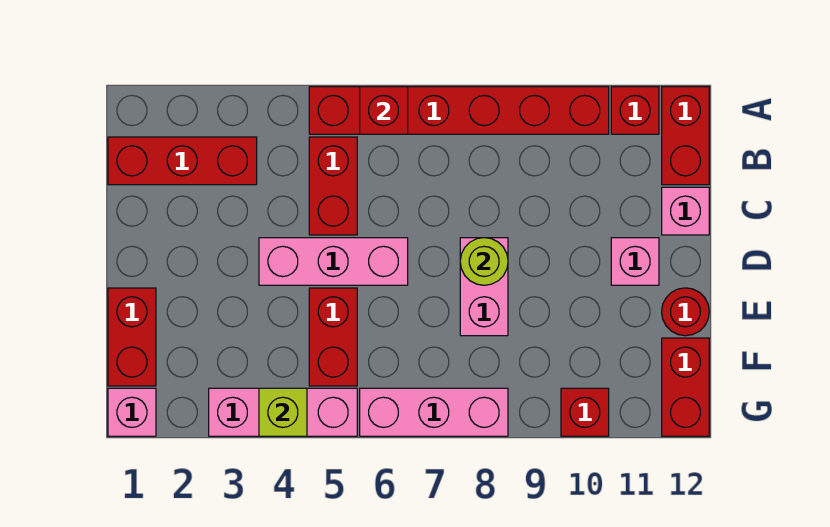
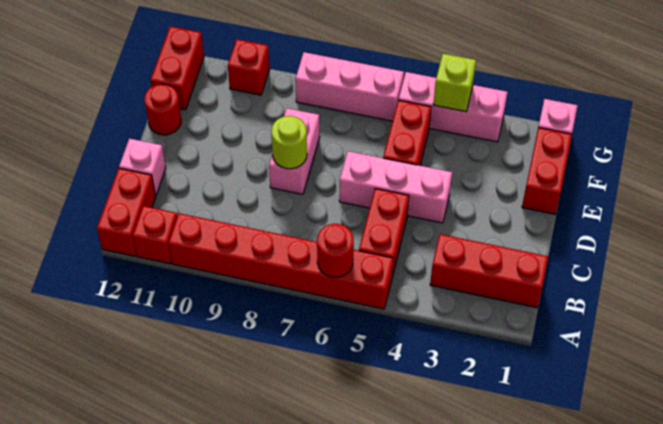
red 1x1 brick [360,87,408,134] -> red 1x1 round brick [317,224,354,277]
pink 1x1 brick [611,238,659,285] -> none

